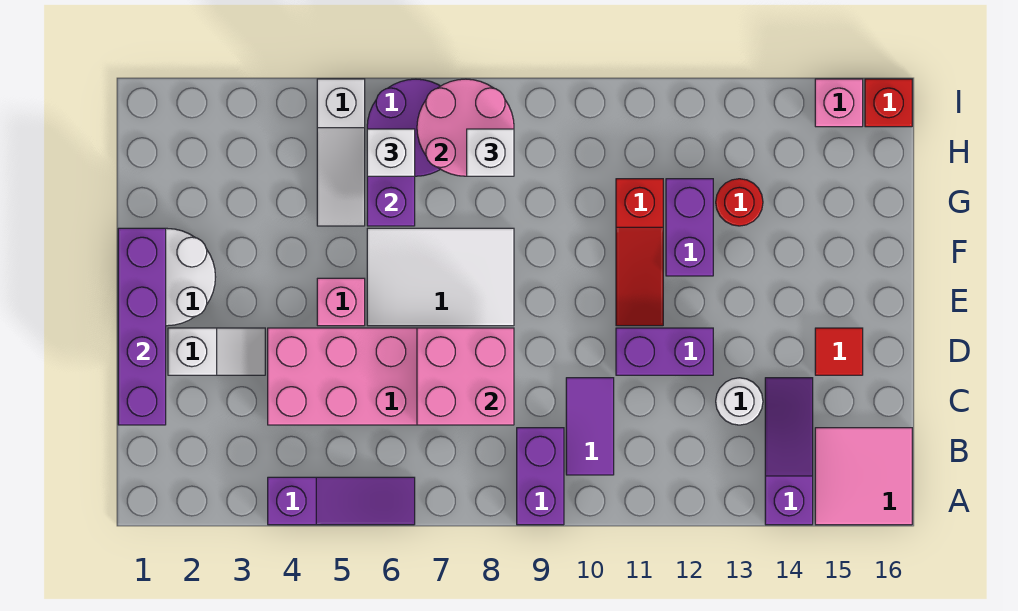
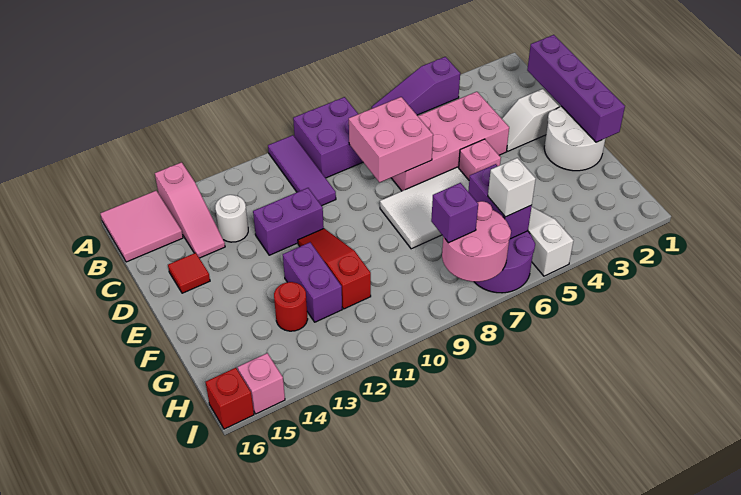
purple 1x2 brick [517,428,564,525] -> purple 2x2 brick [293,97,363,178]
purple 1x3 slope [765,378,813,525] -> pink 1x3 slope [155,162,225,258]
purple 1x2 tile [566,378,614,475] -> purple 1x3 tile [268,135,336,206]
white 1x1 brick [467,129,514,176] -> purple 1x1 brick [431,183,478,243]

